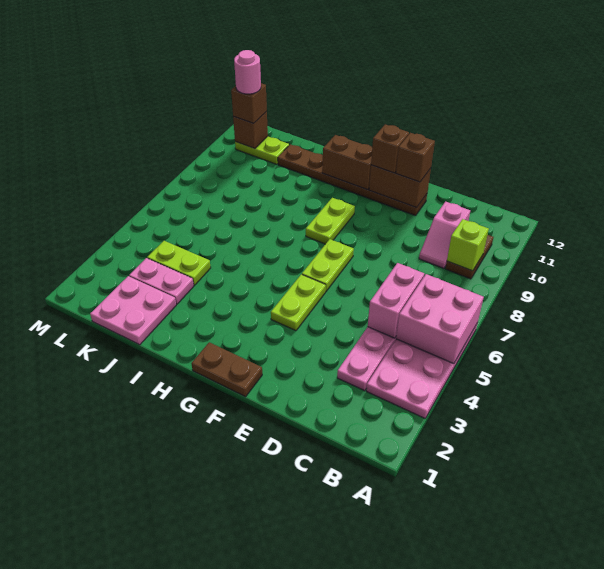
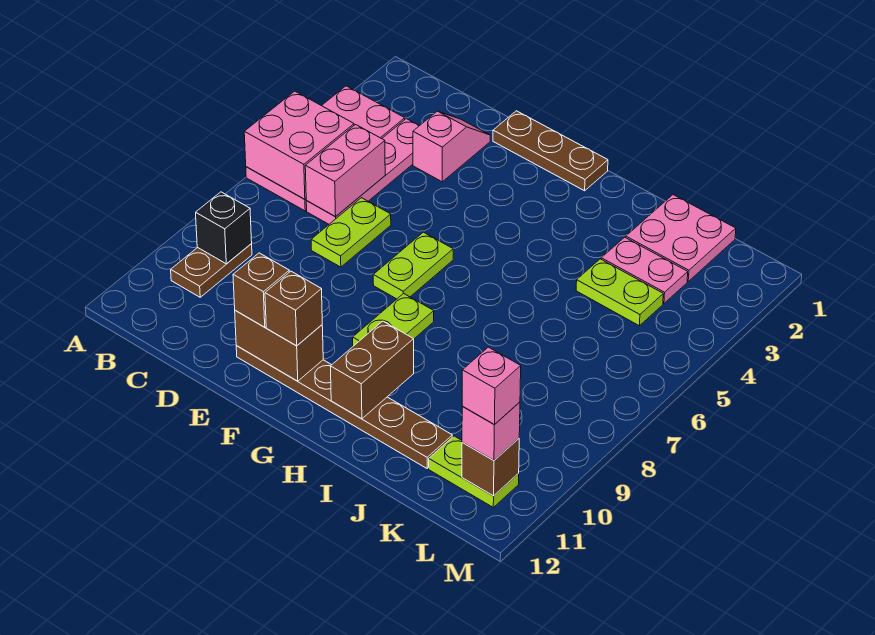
lime 1x1 brick [447,219,489,271] -> black 1x1 brick [196,192,252,264]
pink 1x2 slope [419,202,470,268] -> pink 1x2 slope moved to [413,111,490,182]
brown 1x2 plate [191,342,262,397] -> brown 1x3 plate [493,111,608,191]
lime 1x2 plate [271,274,326,331] -> lime 1x2 plate moved to [311,198,391,267]
brown 1x2 brick [322,135,372,190] -> brown 1x2 brick turned to [330,321,414,419]
brown 1x1 brick [231,83,267,123] -> pink 1x1 brick [462,402,520,460]
pink 1x1 round brick [234,50,261,94] -> pink 1x1 brick [462,347,521,425]

